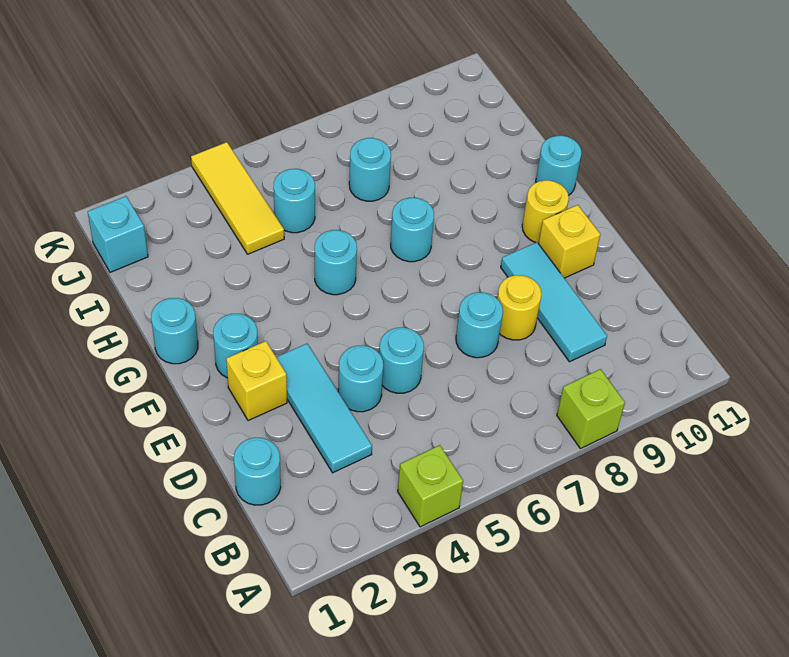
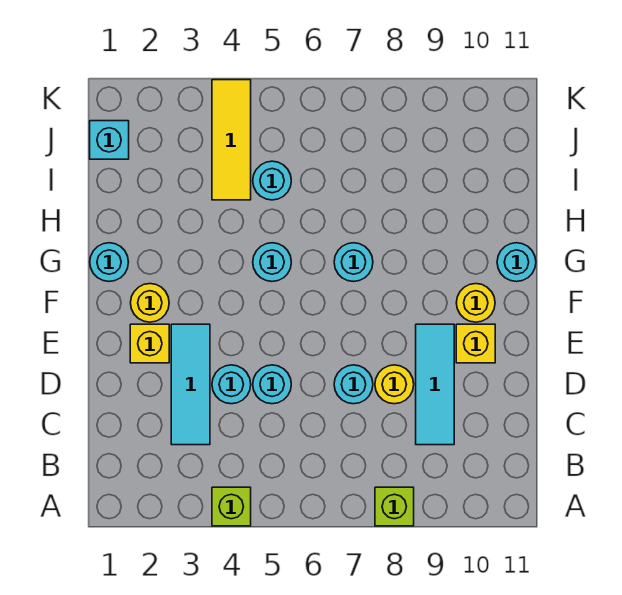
cyan 1x1 round brick [234,438,281,505] -> none
cyan 1x1 round brick [213,314,258,378] -> yellow 1x1 round brick [131,284,169,322]
cyan 1x1 round brick [349,138,391,201] -> none

